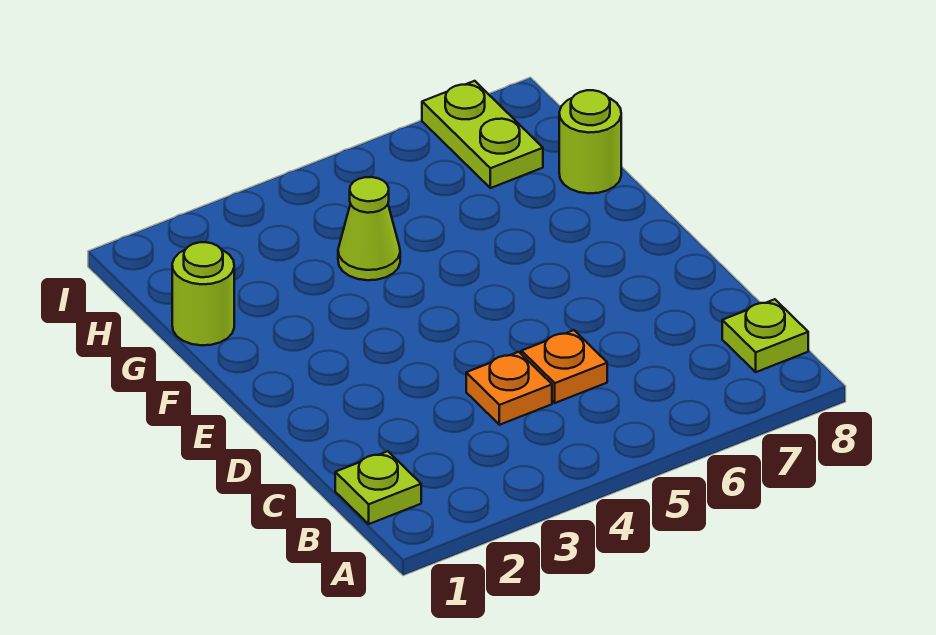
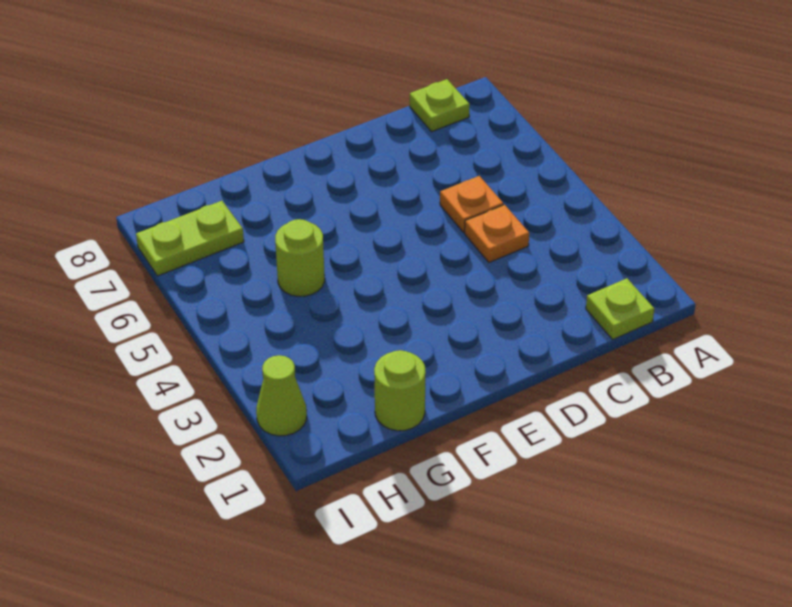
lime 1x1 cone [338,177,400,280] -> lime 1x1 cone moved to [256,355,307,436]
lime 1x1 round brick [559,90,621,193] -> lime 1x1 round brick moved to [275,219,325,296]

